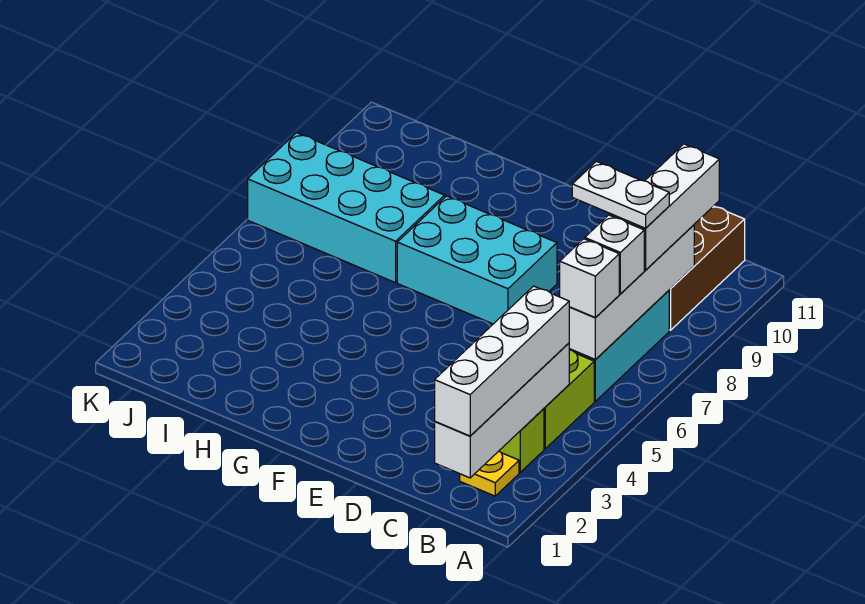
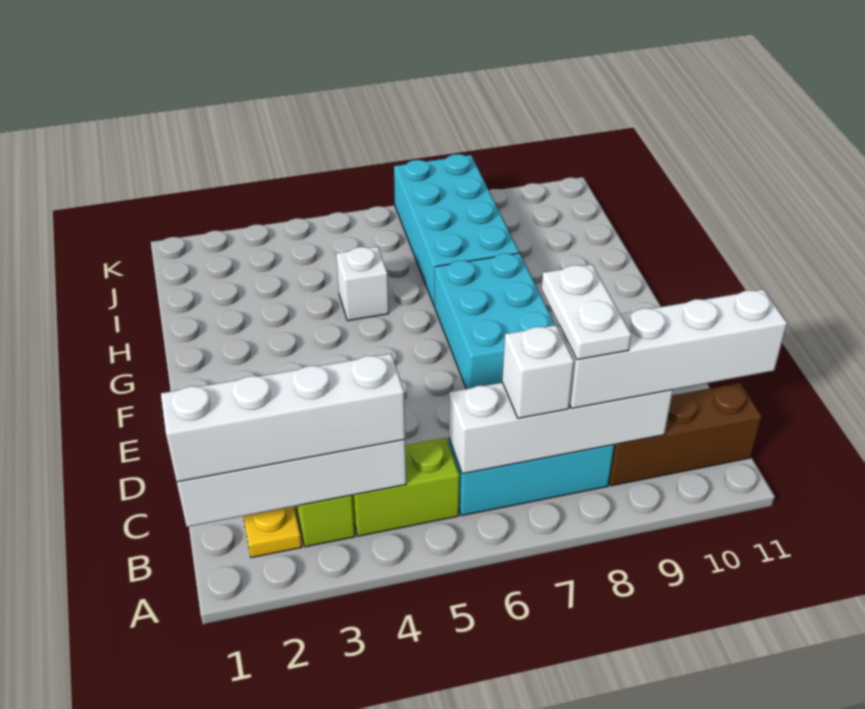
white 1x1 brick [560,239,619,318] -> white 1x1 brick moved to [336,247,389,321]
white 1x3 brick [610,144,719,270] -> white 1x4 brick [559,289,787,408]

